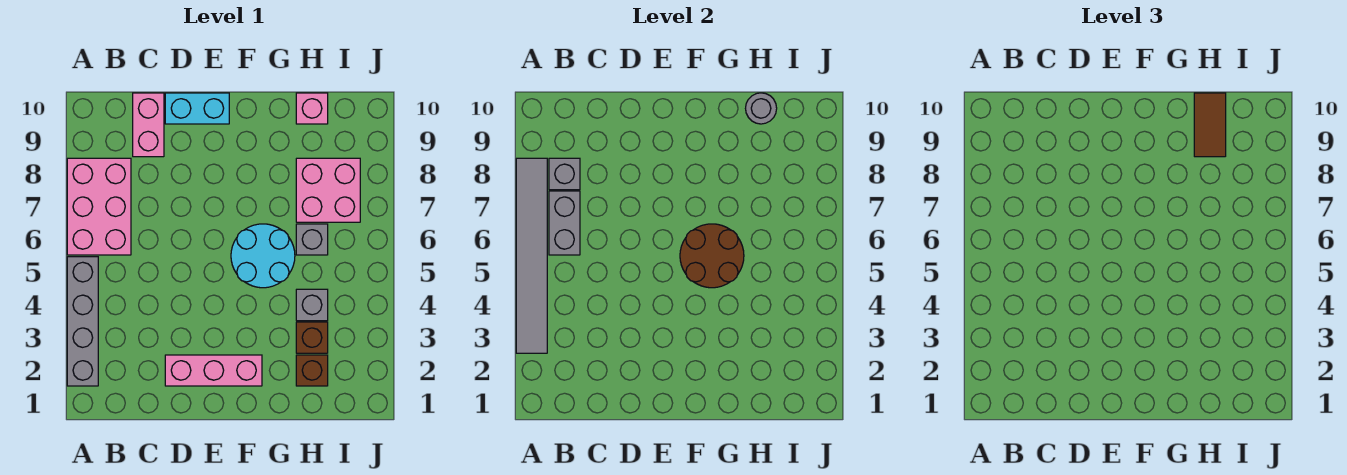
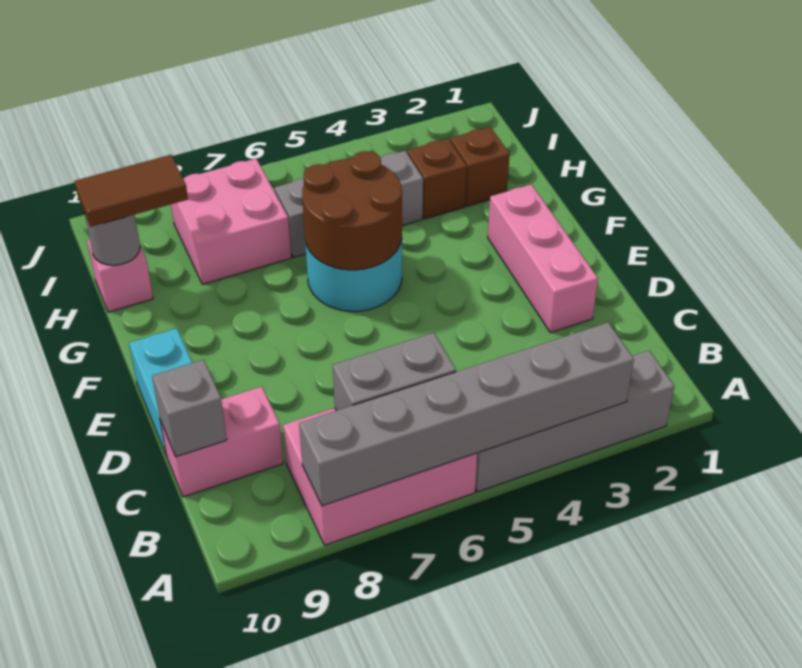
grey 1x6 tile [516,158,547,353] -> grey 1x6 brick [299,322,634,506]
grey 1x1 brick [549,158,580,190] -> grey 1x1 brick moved to [152,360,227,457]

